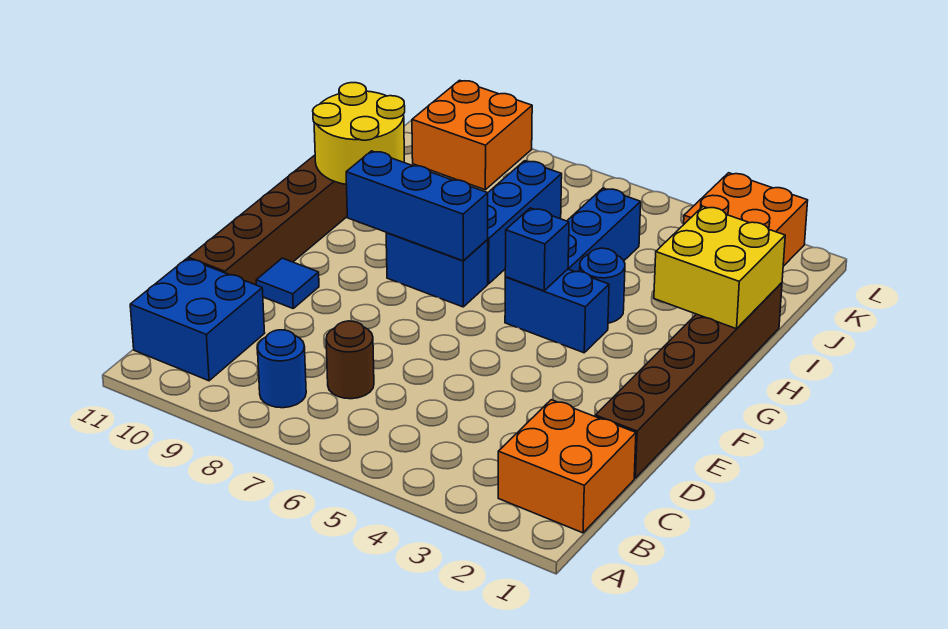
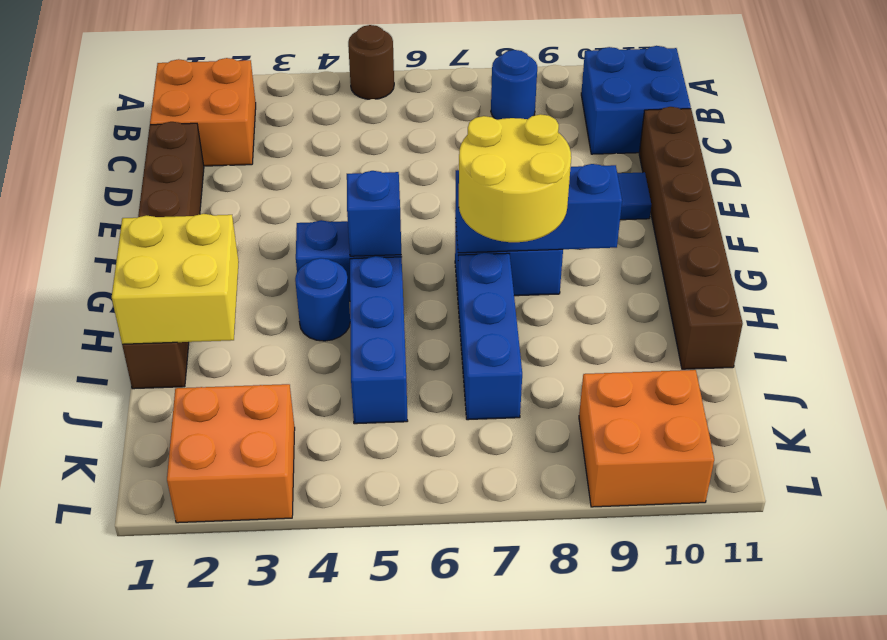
brown 1x1 round brick [326,321,374,399] -> brown 1x1 round brick moved to [348,25,394,99]
yellow 2x2 round brick [313,83,405,185] -> yellow 2x2 round brick moved to [459,114,571,242]

